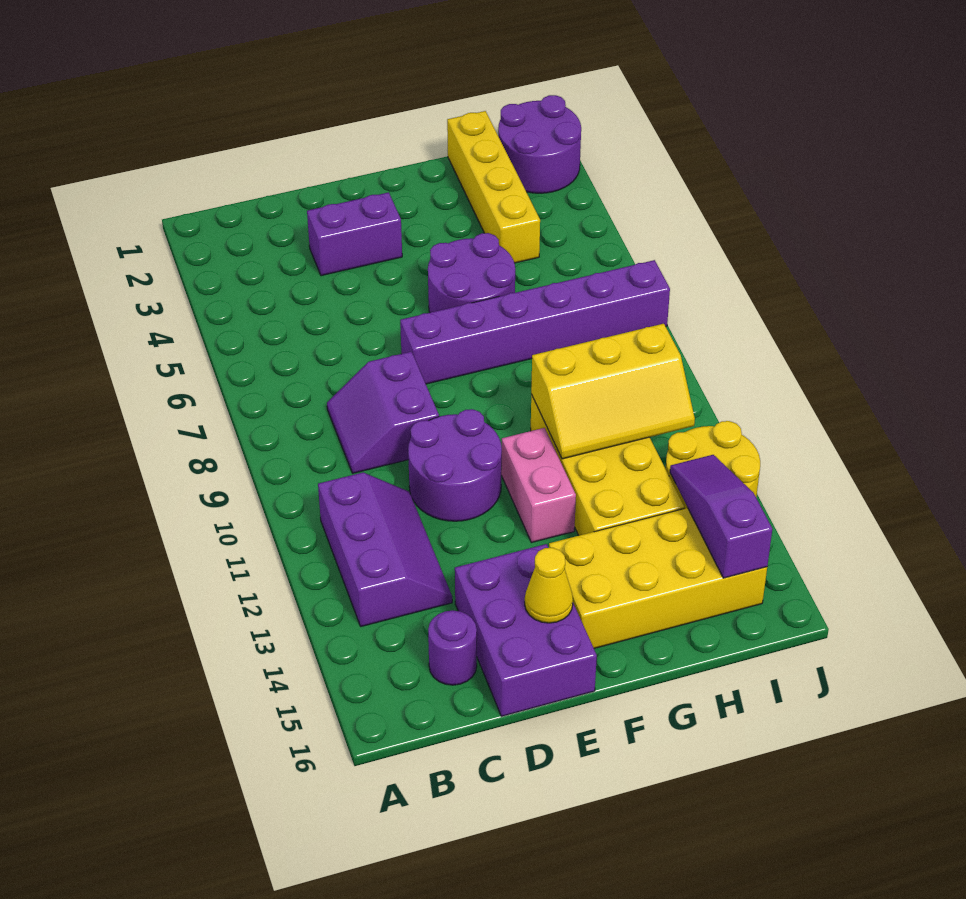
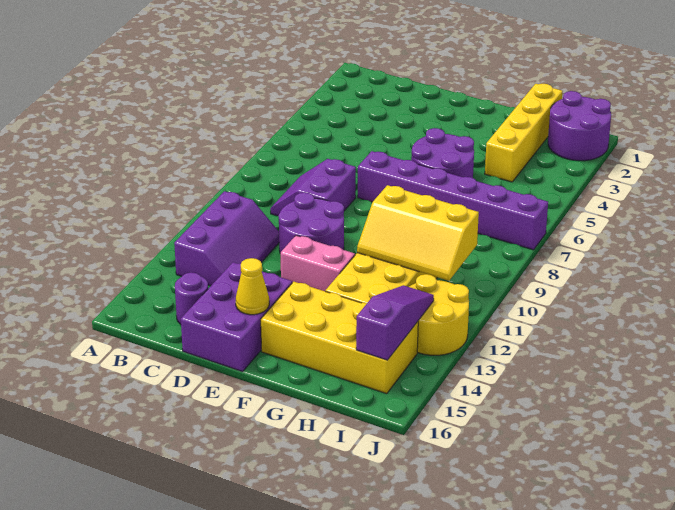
purple 1x2 brick [307,192,402,276] -> none
pink 1x2 brick [501,428,576,543] -> pink 1x2 brick turned to [280,235,355,291]

